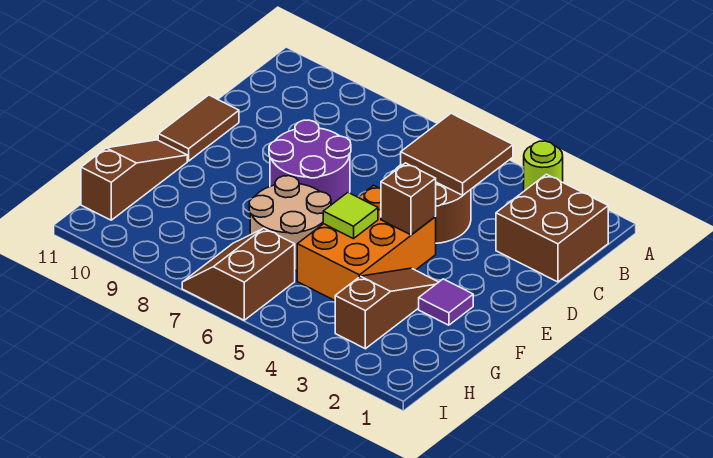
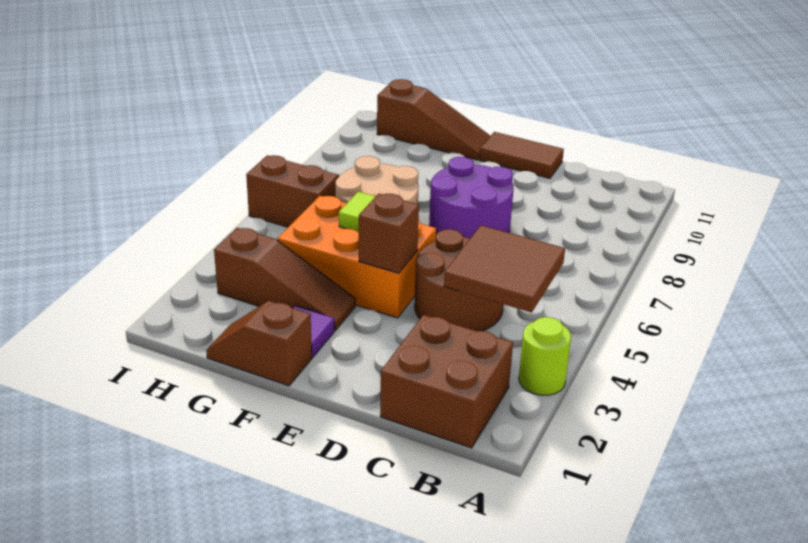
none -> brown 1x2 slope [206,301,312,386]

